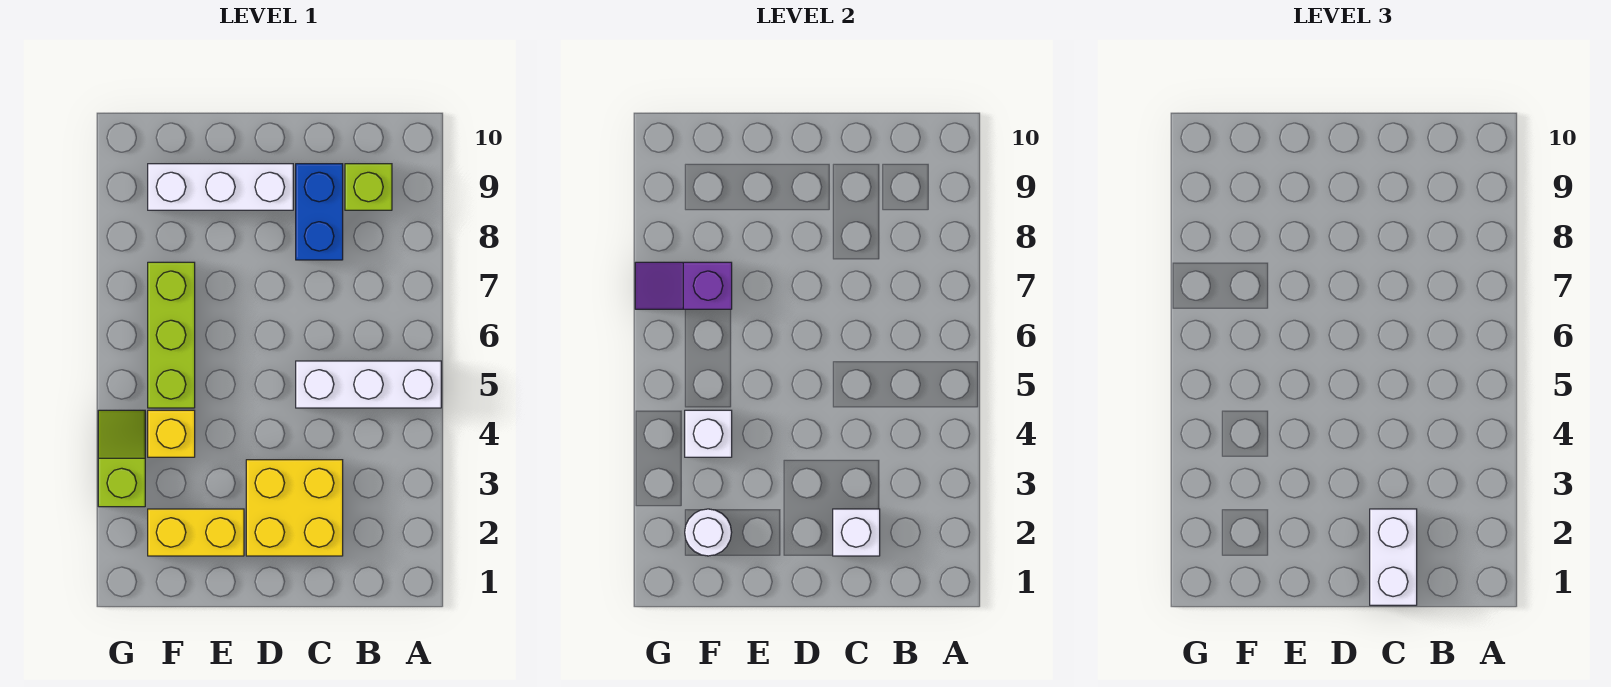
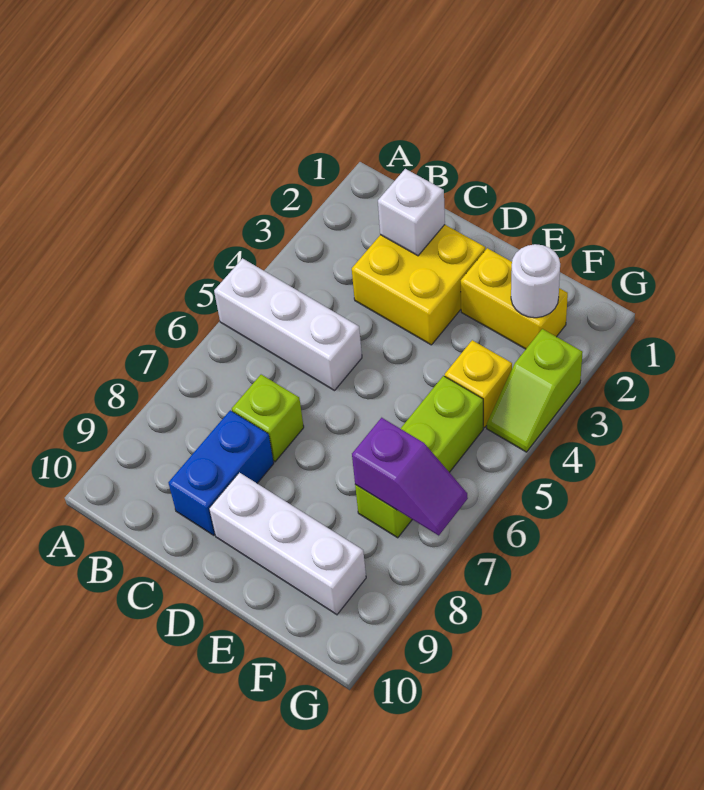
lime 1x1 brick [345,164,392,210] -> lime 1x1 brick moved to [232,375,304,462]
white 1x2 brick [1370,509,1417,605] -> none
white 1x1 brick [685,410,732,457] -> none

